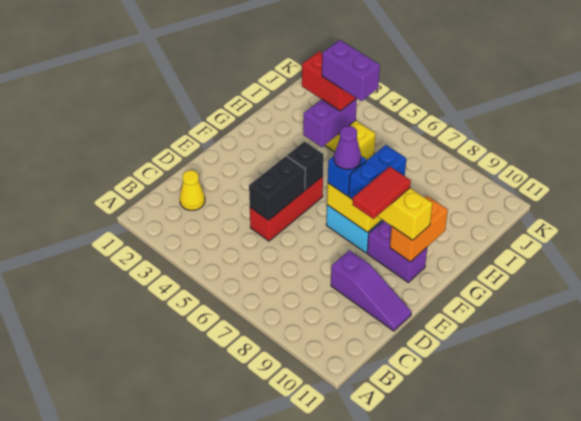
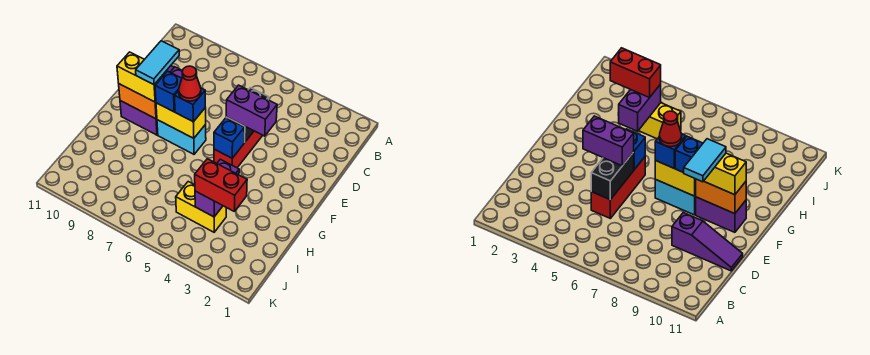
yellow 1x1 cone [180,170,205,210] -> none
red 1x2 tile [352,167,411,219] -> cyan 1x2 tile [136,41,179,85]
black 1x1 brick [287,141,324,190] -> blue 1x1 brick [214,118,244,158]
purple 1x1 cone [334,126,361,169] -> red 1x1 cone [179,66,201,101]
blue 1x2 brick [349,145,406,200] -> blue 1x1 brick [155,71,182,112]
orange 1x2 brick [390,196,448,262] -> orange 1x2 brick turned to [119,84,157,119]
purple 1x2 brick [322,40,380,101] -> purple 1x2 brick moved to [226,85,277,136]

